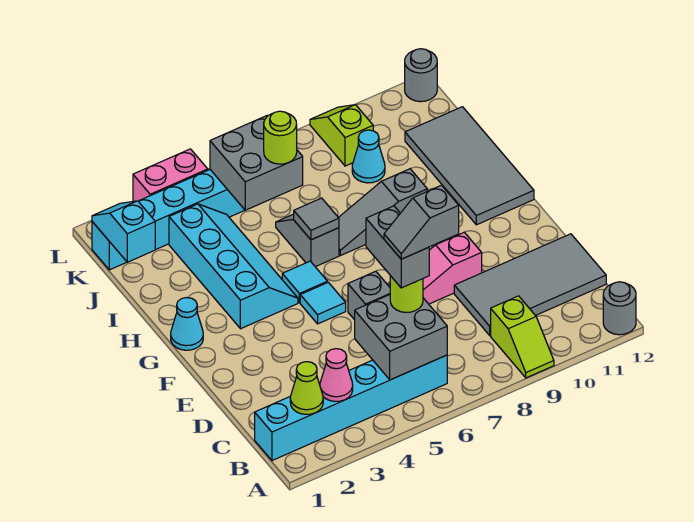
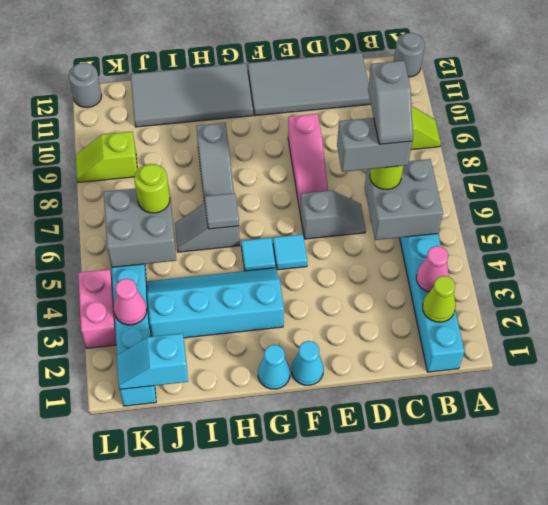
grey 2x4 tile [454,234,606,335] -> grey 2x4 tile turned to [248,52,371,116]
cyan 1x1 cone [352,130,385,183] -> cyan 1x1 cone moved to [292,341,324,385]
none -> pink 1x1 cone [114,279,147,325]

